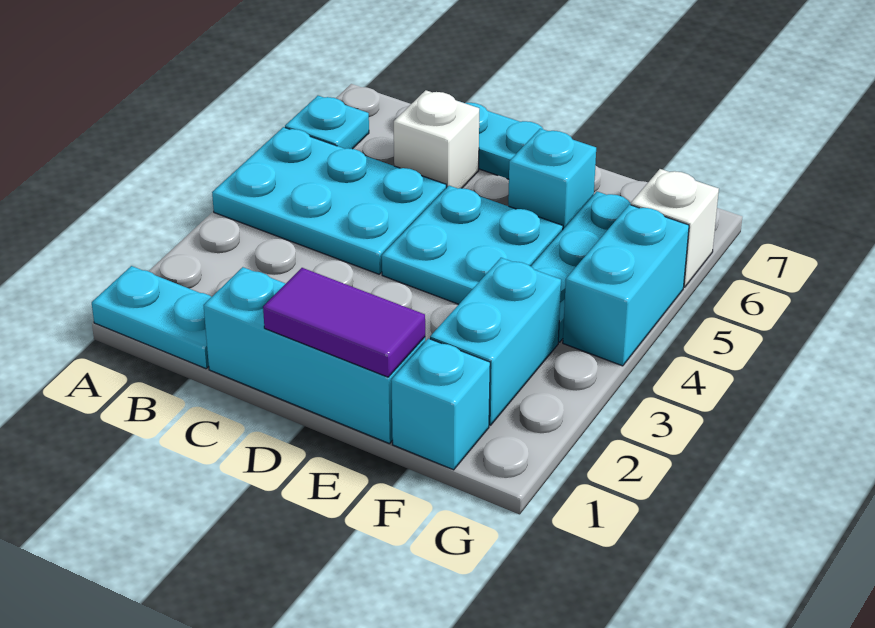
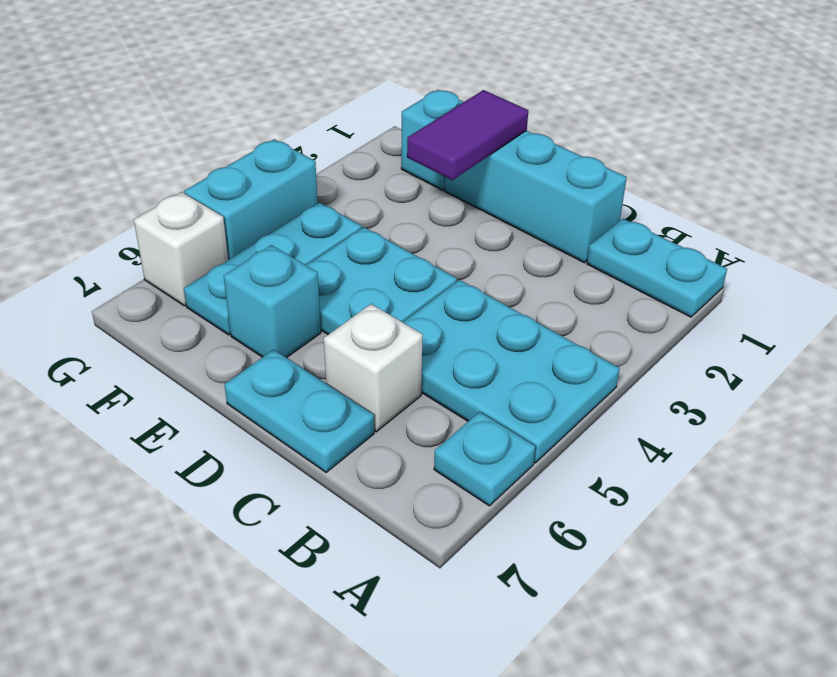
purple 1x2 tile [263,268,425,377] -> purple 1x2 tile turned to [407,90,528,180]
cyan 1x2 brick [430,258,561,425] -> none

